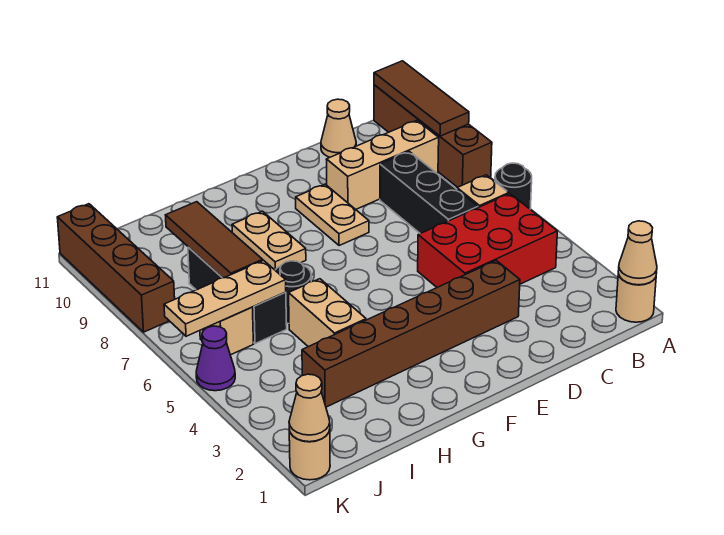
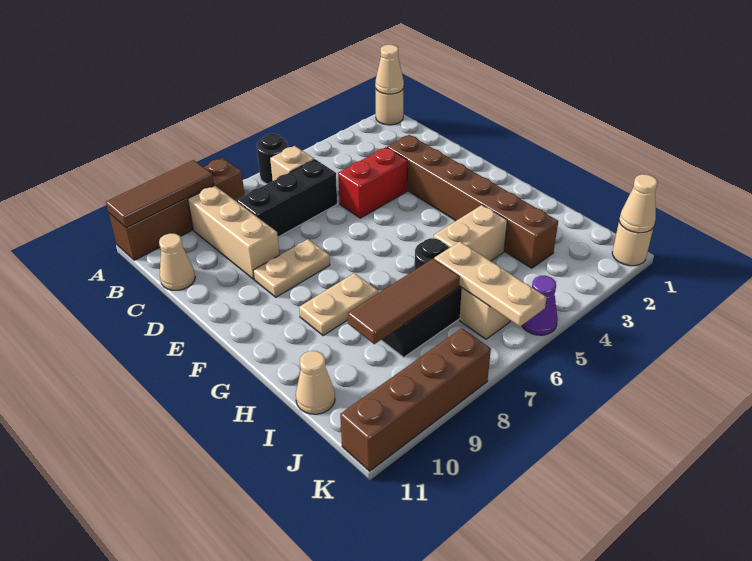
red 2x3 brick [418,194,558,287] -> red 1x2 brick [338,147,407,218]
none -> tan 1x1 cone [296,351,335,414]

